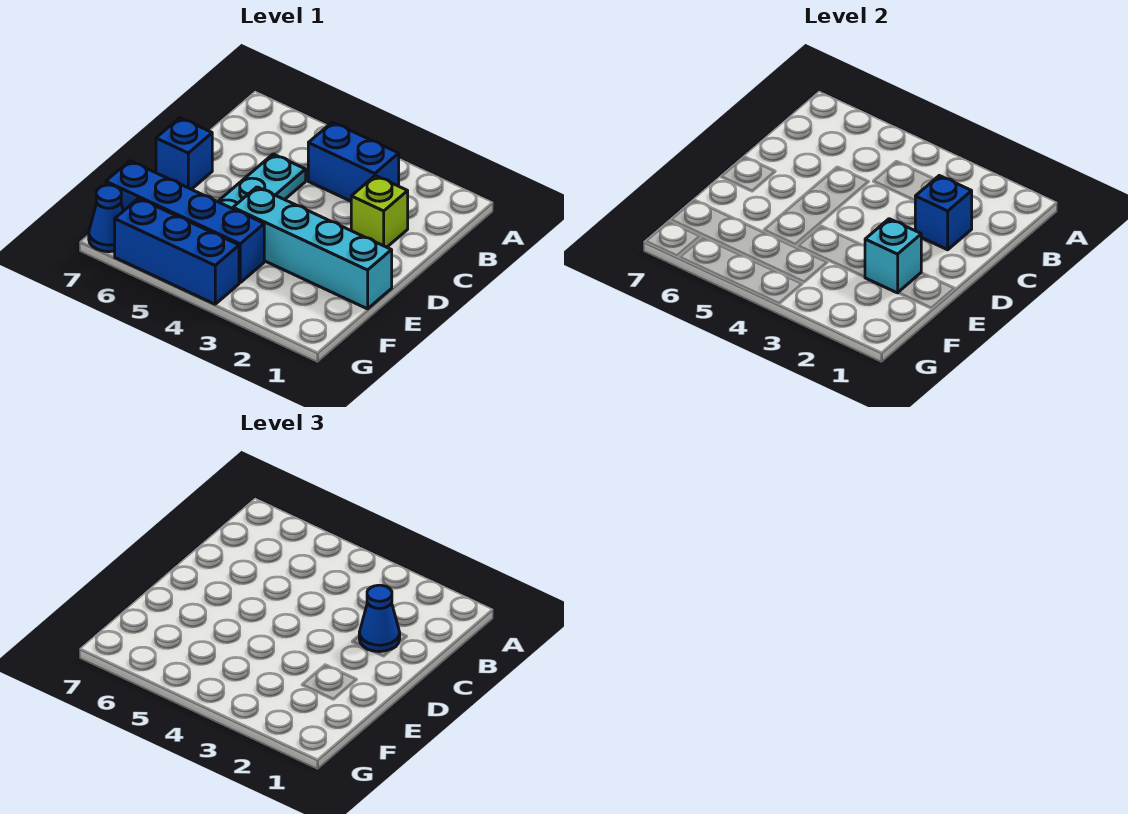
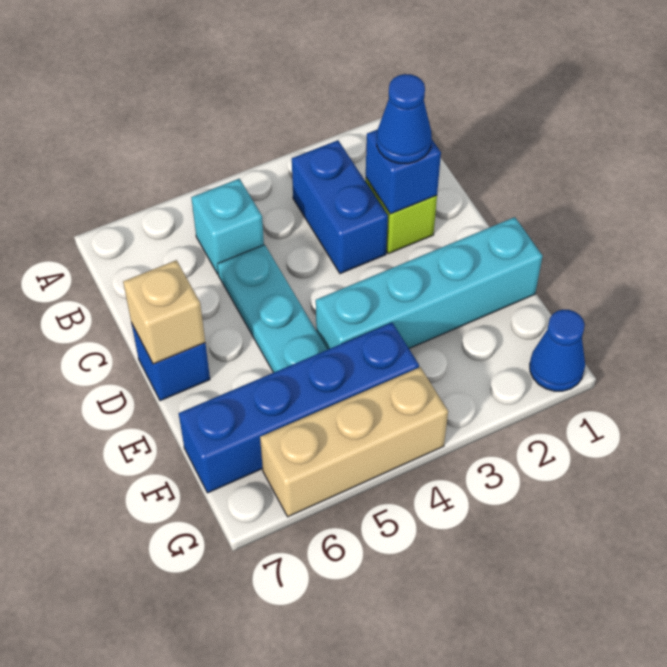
blue 1x2 brick [308,122,399,201] -> blue 1x2 brick turned to [292,140,388,274]
none -> tan 1x1 brick [123,260,205,364]
cyan 1x1 brick [865,219,921,293] -> cyan 1x1 brick moved to [191,179,264,274]
blue 1x3 brick [115,198,239,304] -> tan 1x3 brick [260,367,448,517]
blue 1x1 cone [89,185,123,252] -> blue 1x1 cone moved to [530,310,585,391]

